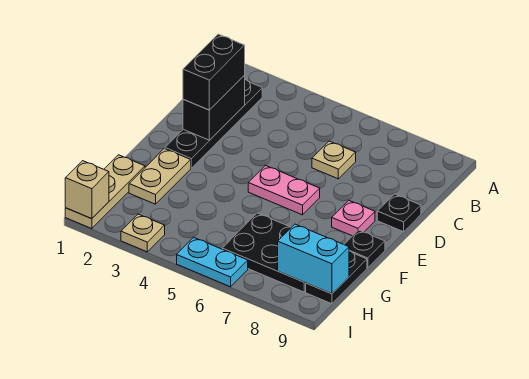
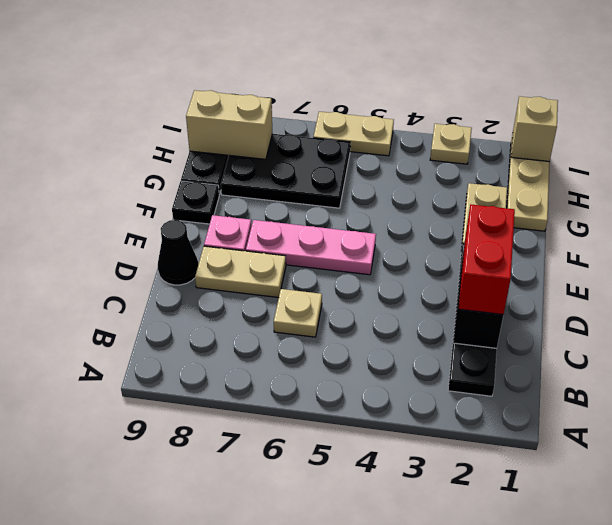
black 1x2 brick [183,34,245,110] -> red 1x2 brick [459,205,515,315]
none -> tan 1x2 plate [195,246,286,298]
black 1x1 plate [377,194,421,232] -> black 1x1 cone [158,220,198,285]
pink 1x2 plate [248,166,320,215] -> pink 1x3 plate [246,220,376,275]
cyan 1x2 brick [278,224,349,294] -> tan 1x2 brick [186,90,272,159]
cyan 1x2 plate [177,237,248,287] -> tan 1x2 plate [313,112,394,156]

